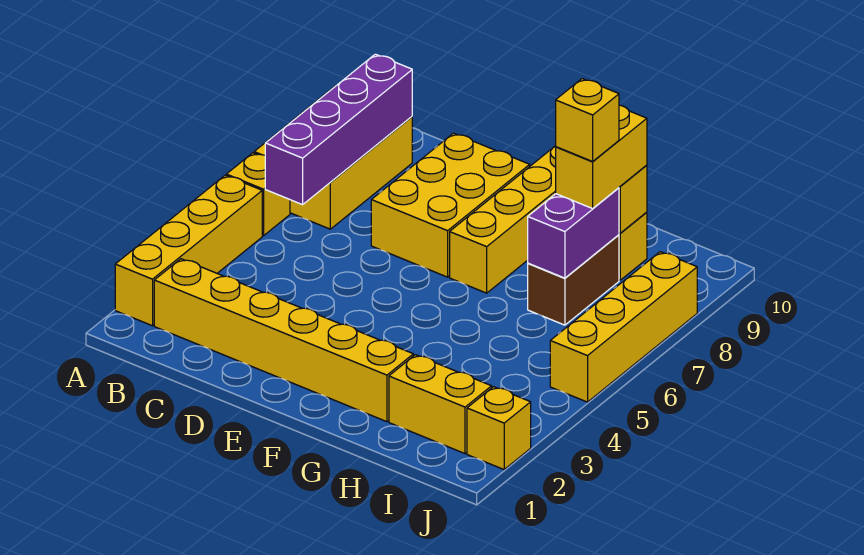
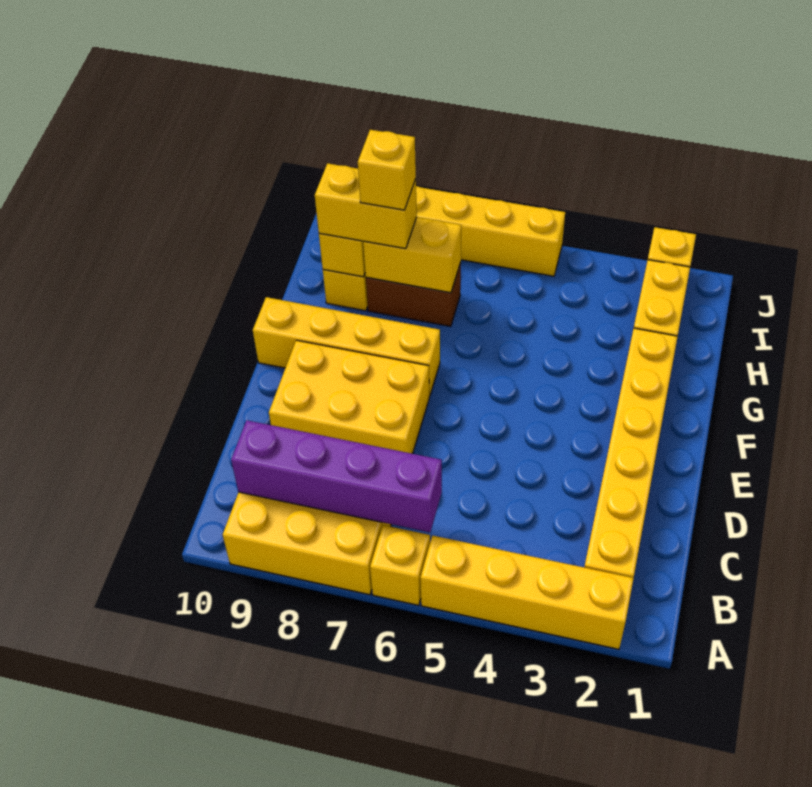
purple 1x2 brick [528,188,619,278] -> yellow 1x2 brick [363,217,461,293]

